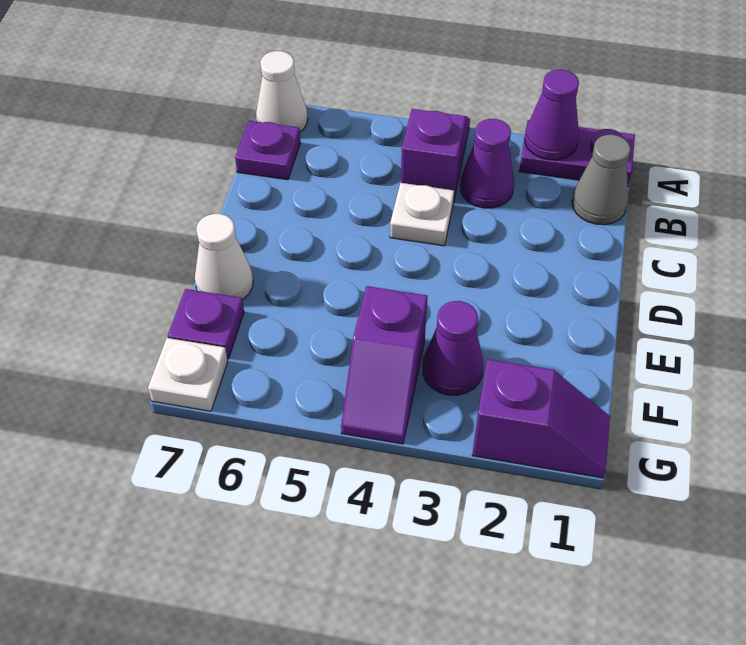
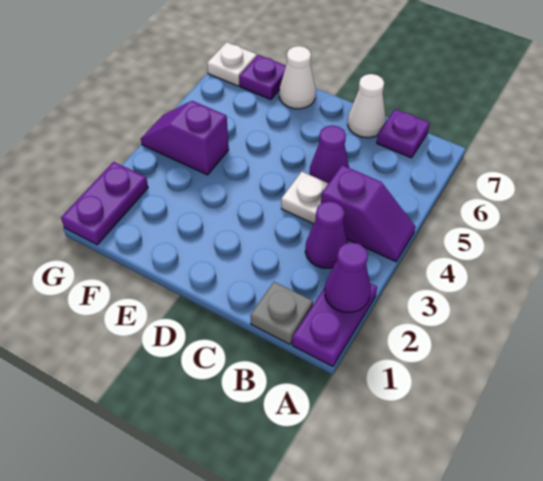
white 1x1 cone [256,51,307,132] -> white 1x1 cone moved to [348,74,386,138]
grey 1x1 cone [572,135,631,225] -> grey 1x1 plate [250,282,313,344]
purple 1x1 cone [423,301,483,395] -> purple 1x1 cone moved to [310,125,349,183]
purple 1x2 slope [472,359,610,478] -> purple 1x2 plate [61,162,148,245]

